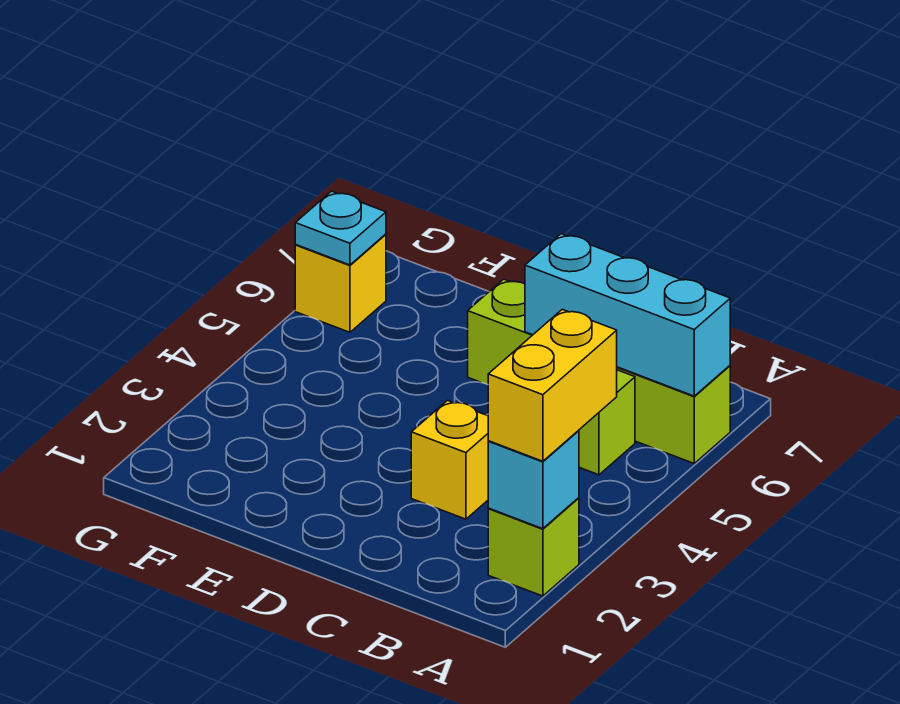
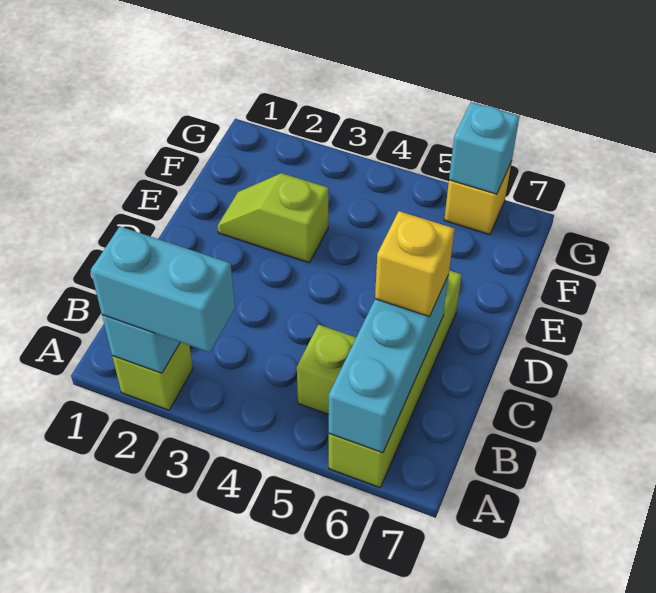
yellow 1x2 brick [488,309,617,461] -> cyan 1x2 brick [91,227,235,352]
yellow 1x1 brick [411,401,488,519] -> yellow 1x1 brick moved to [375,211,454,317]
none -> lime 1x2 slope [217,173,328,263]
cyan 1x1 plate [295,191,386,265] -> cyan 1x1 brick [449,102,520,194]

